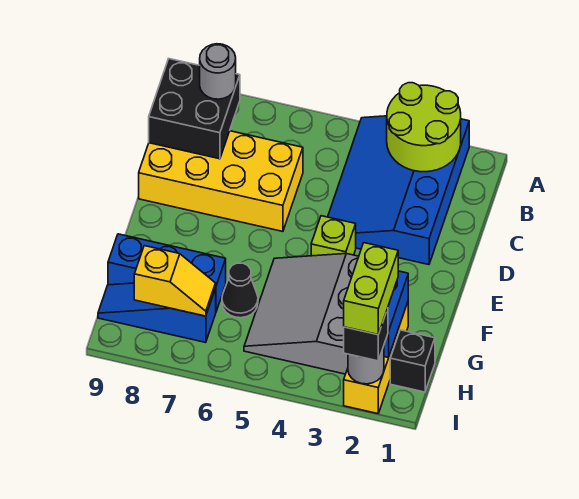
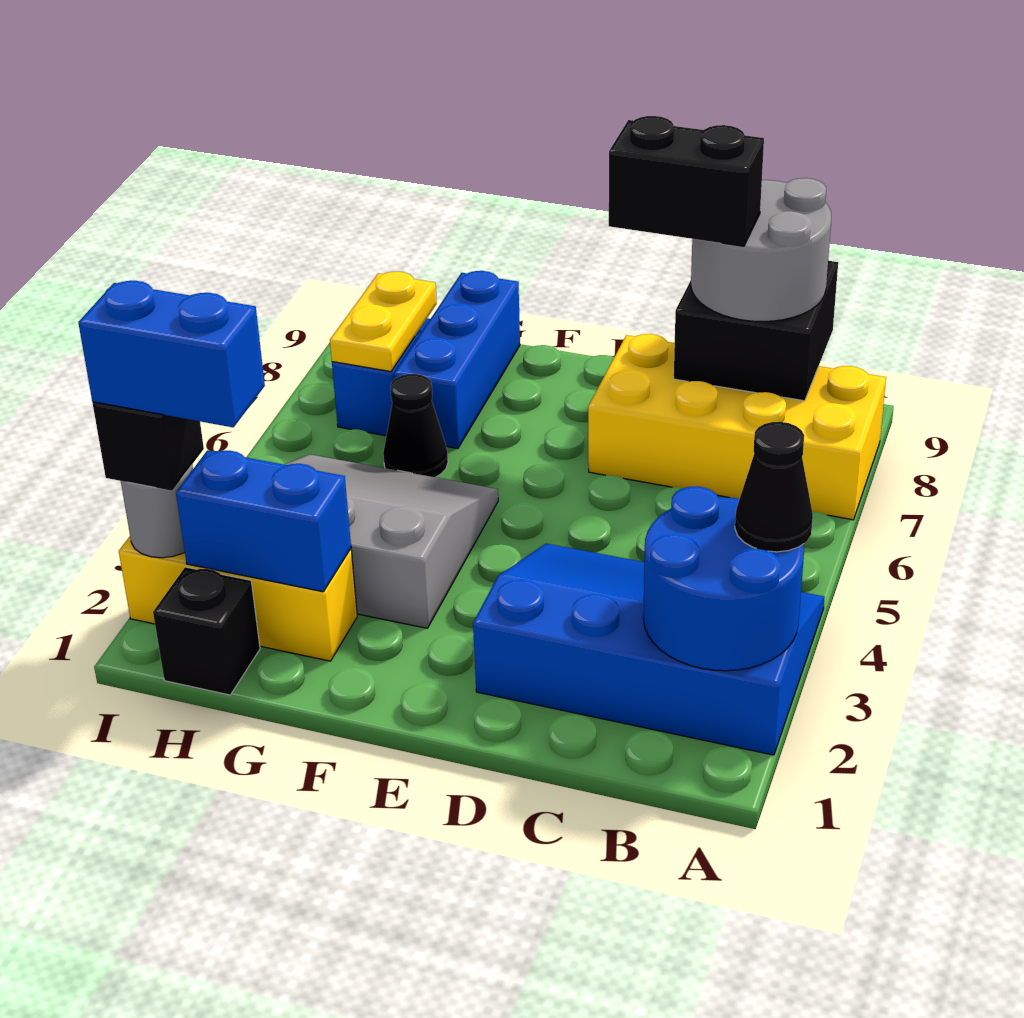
lime 2x2 round brick [387,83,461,172] -> blue 2x2 round brick [643,486,804,671]
none -> black 1x1 cone [735,422,813,552]
grey 1x1 round brick [200,44,236,99] -> grey 2x2 round brick [691,178,831,322]
yellow 2x4 brick [139,131,303,232] -> yellow 2x4 brick turned to [588,334,886,520]
none -> black 1x2 brick [609,116,764,246]
lime 1x1 brick [311,216,356,256] -> none
lime 1x2 brick [344,243,398,335] -> blue 1x2 brick [78,281,265,427]
yellow 1x2 slope [134,246,216,316] -> yellow 1x2 plate [330,271,437,372]

